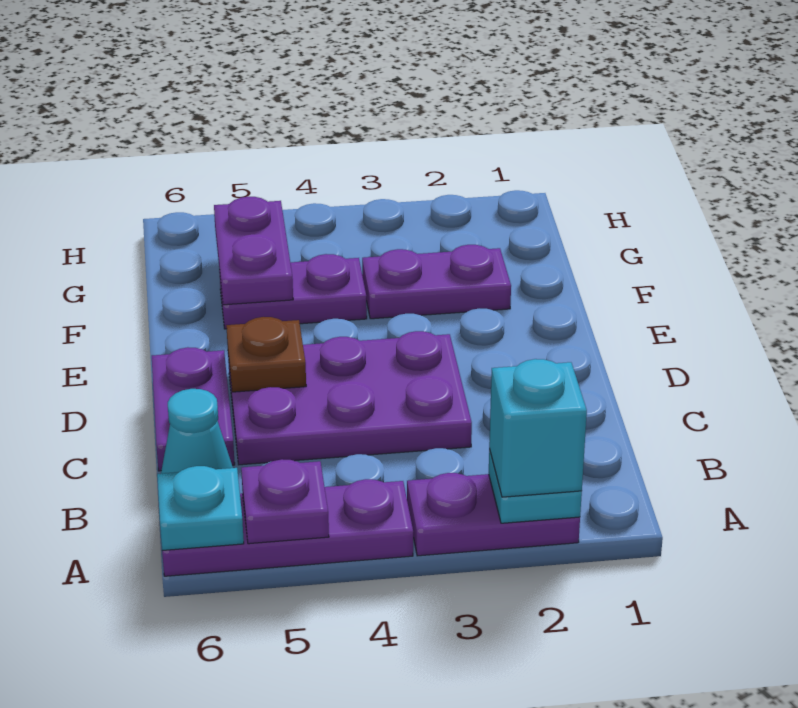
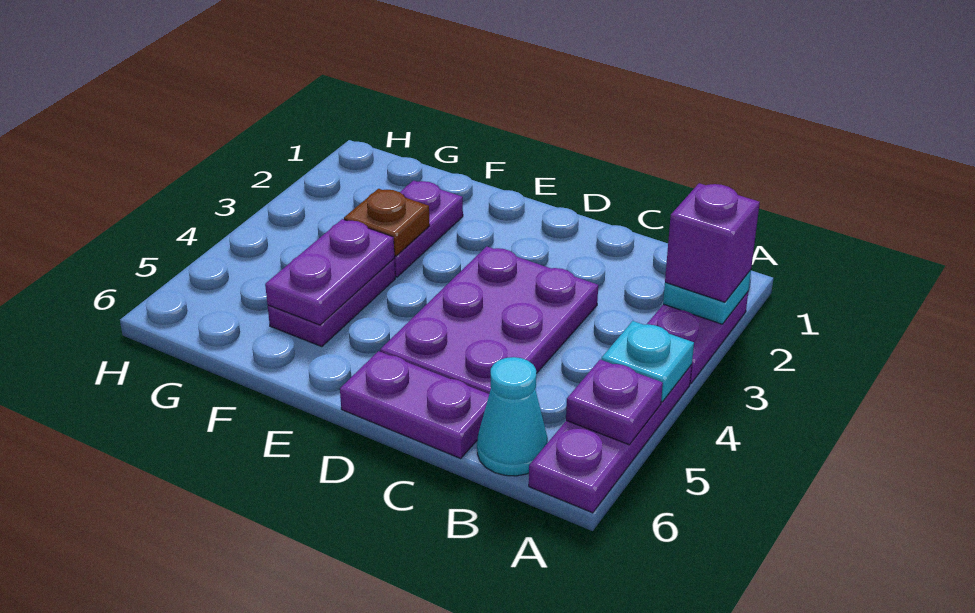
cyan 1x1 brick [489,359,587,497] -> purple 1x1 brick [665,183,760,302]
cyan 1x1 plate [157,466,244,550] -> cyan 1x1 plate moved to [601,321,694,402]
brown 1x1 plate [226,317,306,392] -> brown 1x1 plate moved to [344,189,430,256]
purple 1x2 plate [214,197,293,305] -> purple 1x2 plate turned to [265,219,395,325]

